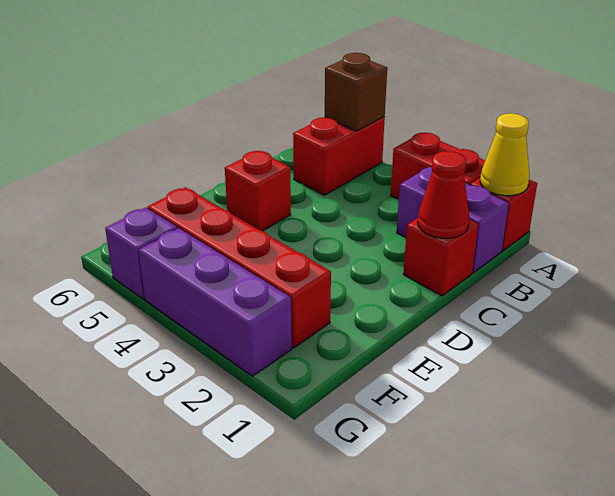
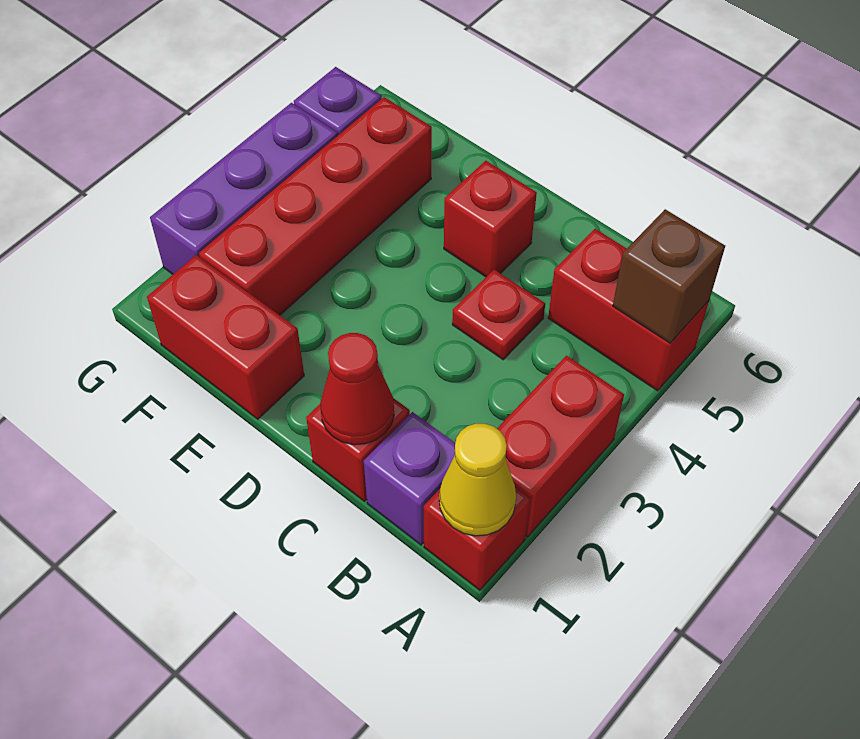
purple 1x2 brick [397,167,509,273] -> purple 1x1 brick [364,412,455,545]
none -> red 1x1 plate [452,270,545,360]
none -> red 1x2 brick [147,255,304,419]

